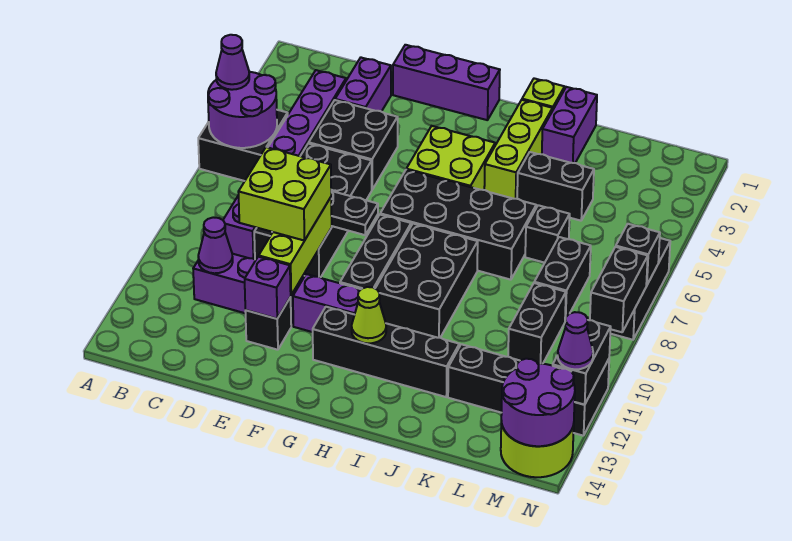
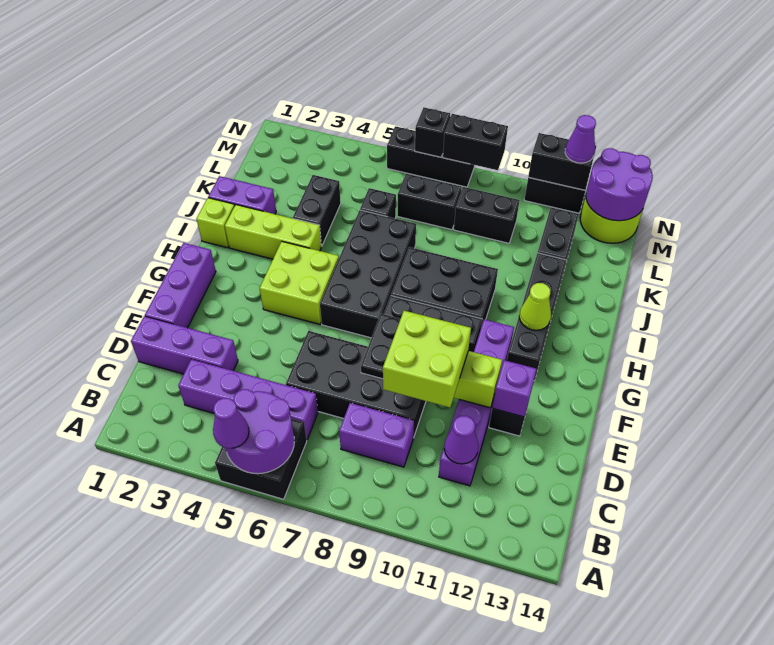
purple 1x2 brick [335,58,391,112] -> purple 1x3 brick [131,316,238,374]
black 2x2 brick [309,100,398,189] -> none

